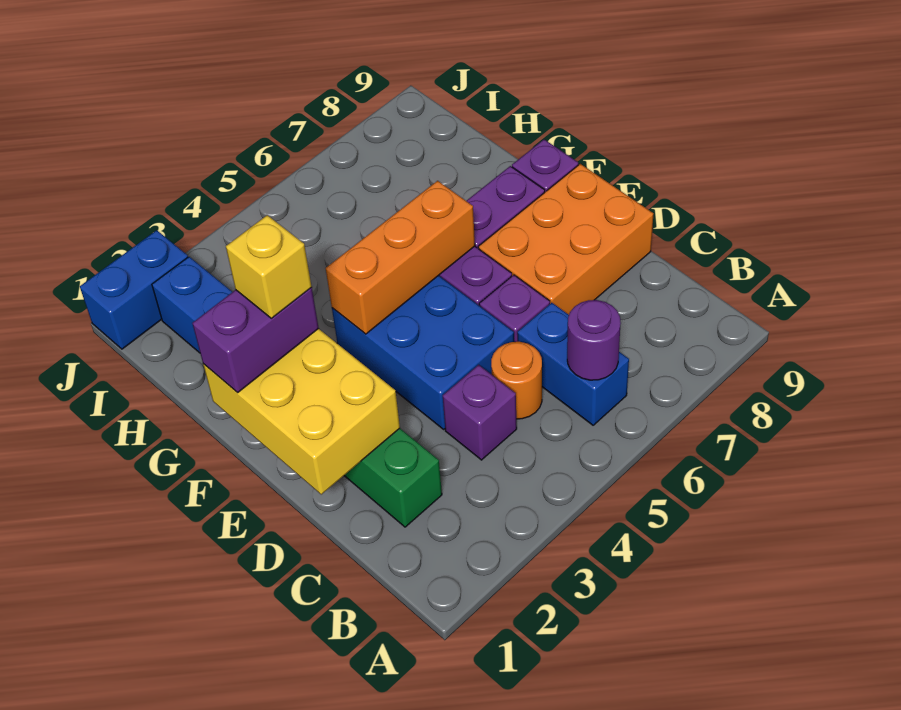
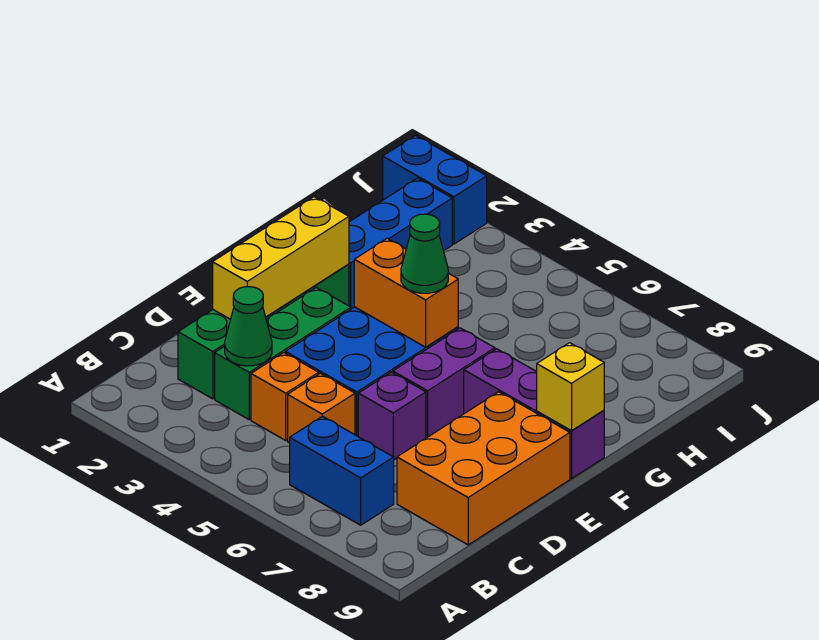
blue 1x2 brick [517,303,629,425] -> blue 1x2 brick turned to [290,416,394,525]
purple 1x1 round brick [567,300,621,380] -> none
none -> green 1x3 brick [215,288,351,420]
none -> green 1x1 cone [225,287,272,366]
purple 1x1 brick [443,365,517,460] -> orange 1x1 brick [251,353,319,440]
orange 1x1 round brick [491,342,542,419] -> orange 1x1 brick [288,373,355,443]
yellow 2x3 brick [203,329,400,495] -> yellow 1x3 brick [213,197,349,319]
orange 2x3 brick [478,164,653,315] -> orange 2x3 brick turned to [397,392,570,545]
purple 1x2 brick [192,288,319,393] -> none
yellow 1x1 brick [226,215,312,318] -> yellow 1x1 brick moved to [537,343,604,431]
orange 1x3 brick [326,181,475,334] -> orange 1x2 brick [354,238,458,347]
none -> green 1x1 cone [401,214,448,293]

